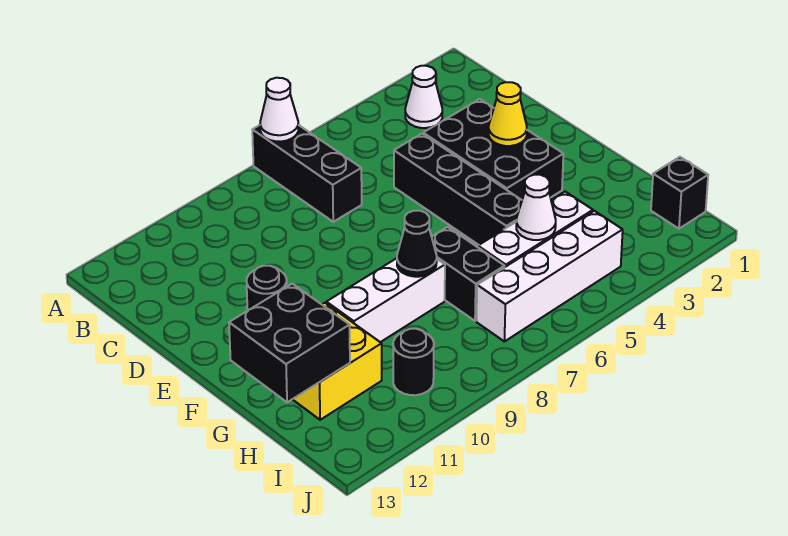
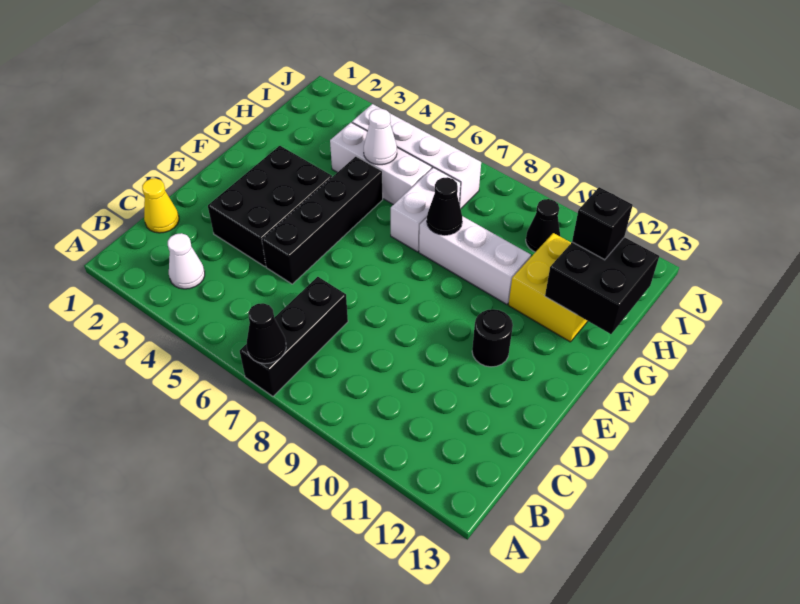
white 1x1 cone [260,78,298,142] -> black 1x1 cone [247,303,286,364]
yellow 1x1 cone [489,82,527,146] -> yellow 1x1 cone moved to [142,178,179,233]
black 1x2 brick [432,227,504,321] -> white 1x2 brick [391,167,461,252]
black 1x1 brick [651,157,708,229] -> black 1x1 brick moved to [572,187,633,260]
black 1x1 round brick [393,329,434,395] -> black 1x1 cone [526,199,560,252]

